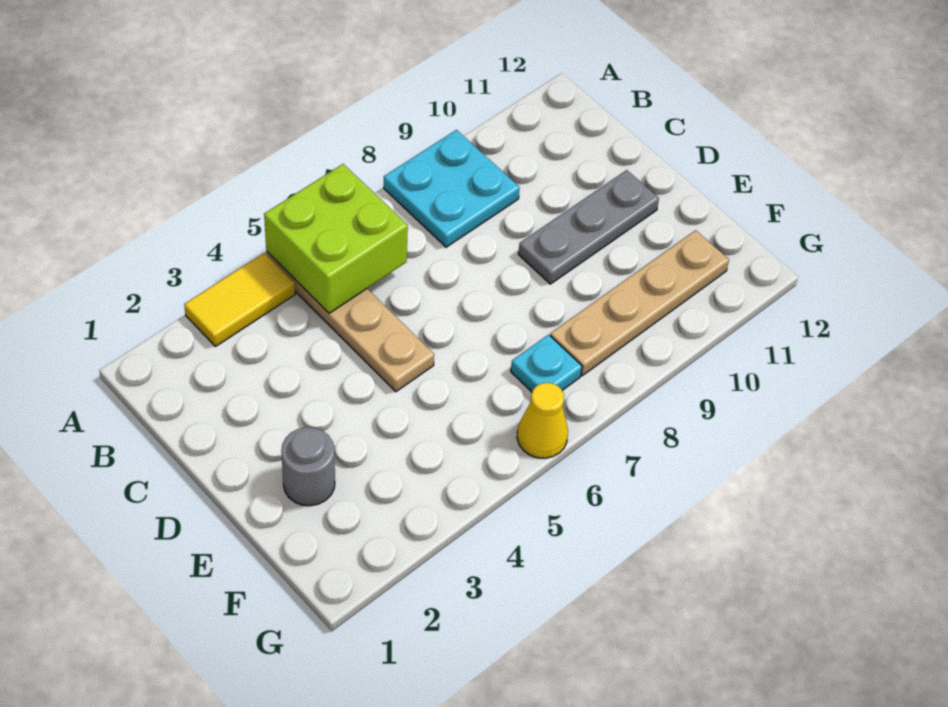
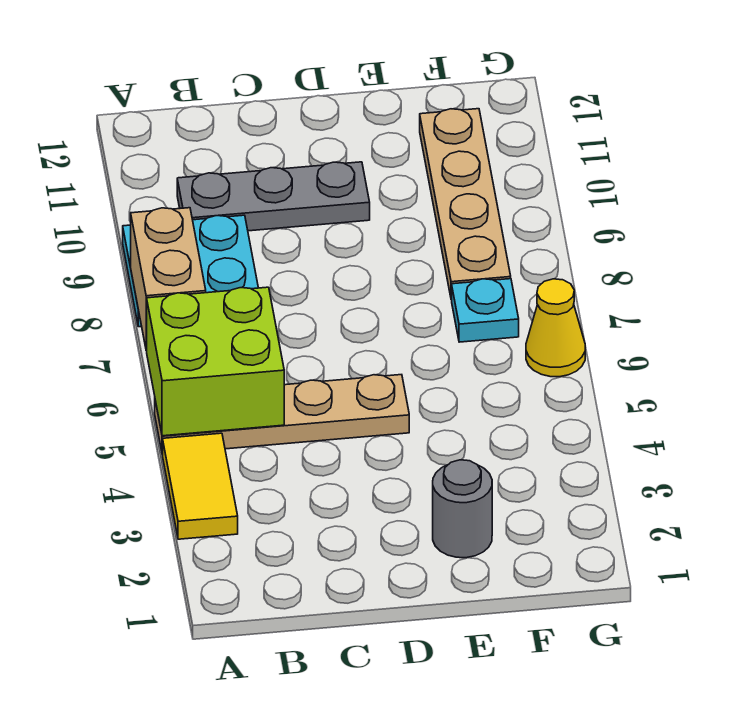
none -> tan 1x2 brick [131,208,206,350]
grey 1x3 plate [518,170,659,284] -> grey 1x3 plate turned to [177,162,370,231]

